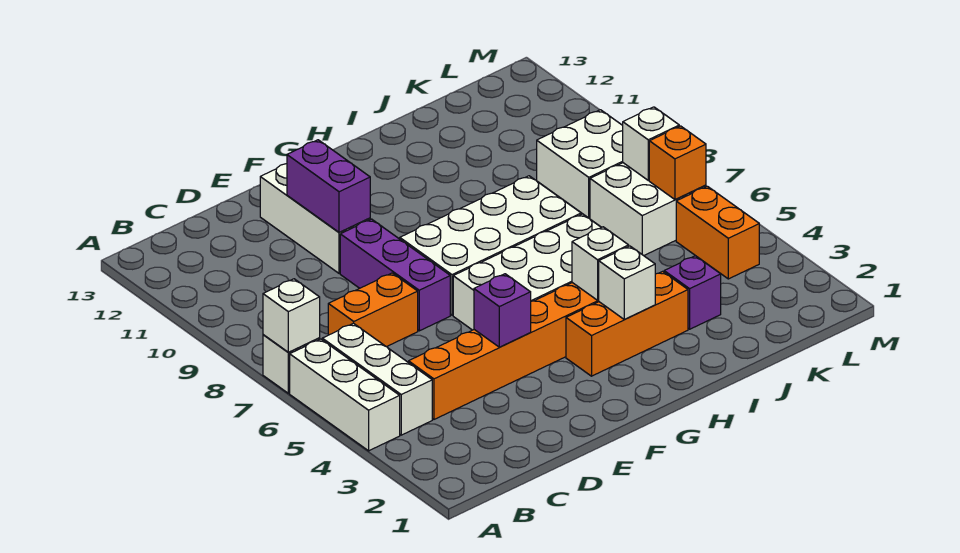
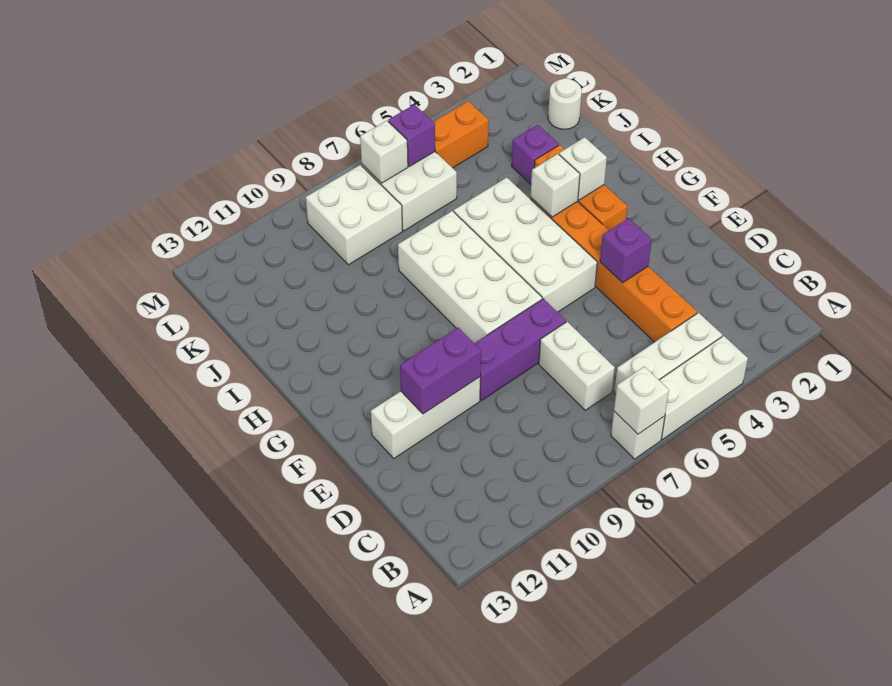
orange 1x2 brick [328,273,418,347] -> white 1x2 brick [539,322,615,410]
none -> white 1x1 round brick [548,78,582,129]
orange 1x1 brick [649,126,706,199] -> purple 1x1 brick [388,104,435,166]

